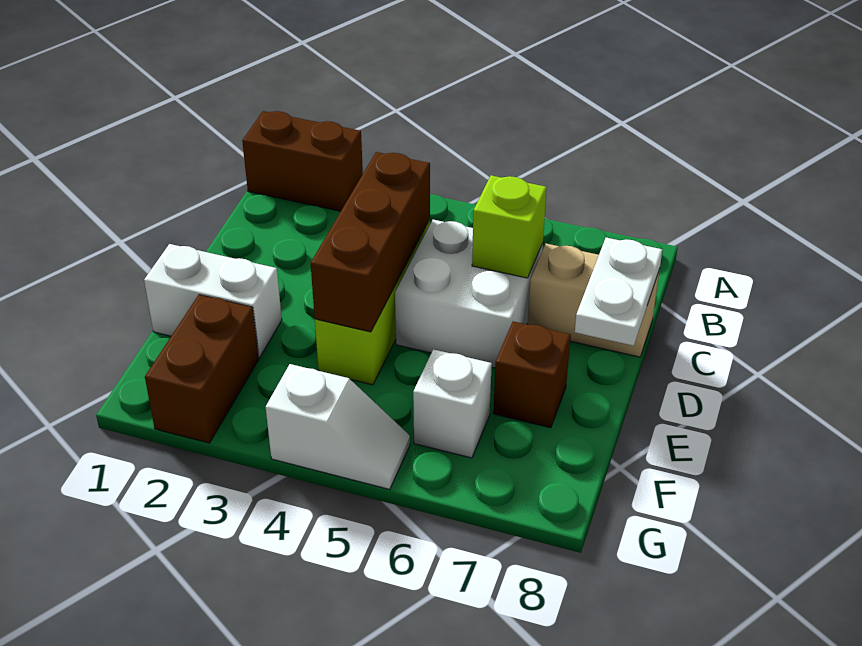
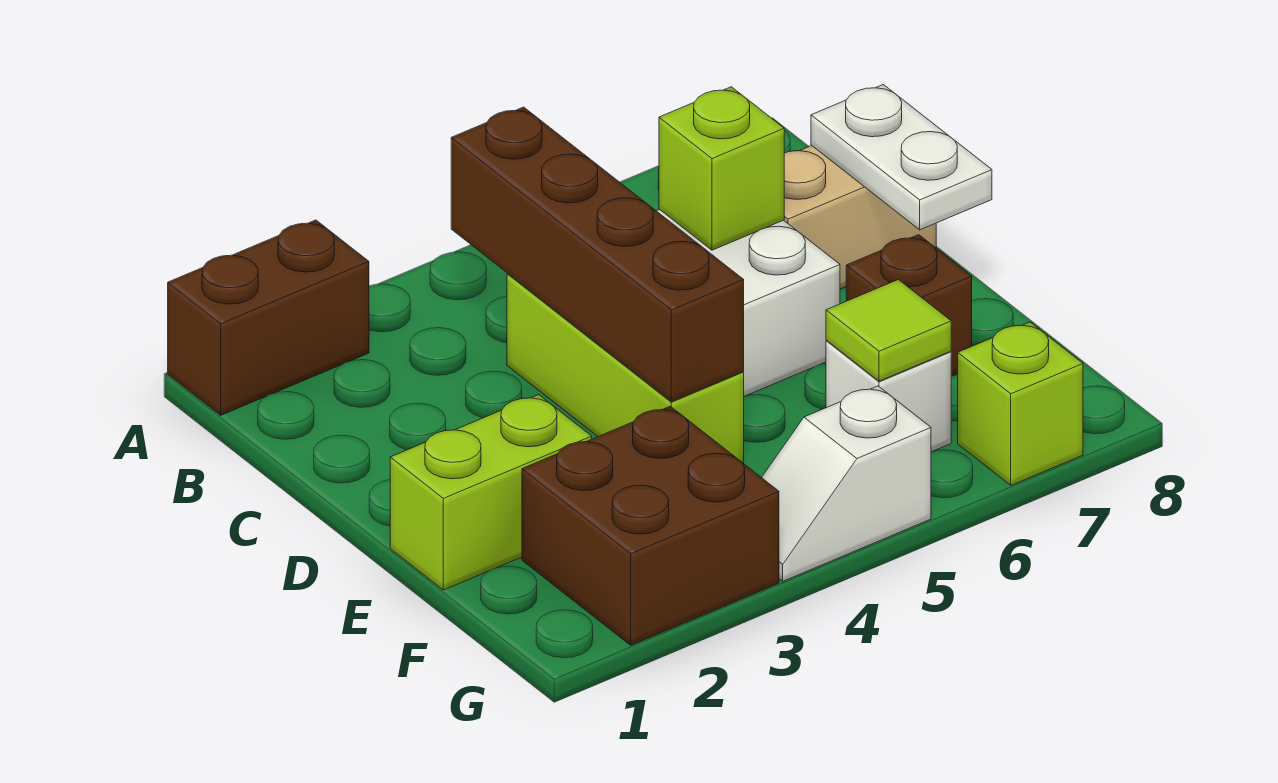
brown 1x3 brick [311,152,430,332] -> brown 1x4 brick [451,107,744,401]
white 1x2 brick [144,244,282,358] -> lime 1x2 brick [390,395,592,590]
brown 1x2 brick [145,295,259,443] -> brown 2x2 brick [522,406,779,645]
none -> lime 1x1 tile [826,279,951,381]
white 1x2 slope [266,364,410,489] -> white 1x2 slope turned to [762,386,931,581]
none -> lime 1x1 brick [958,322,1083,485]

